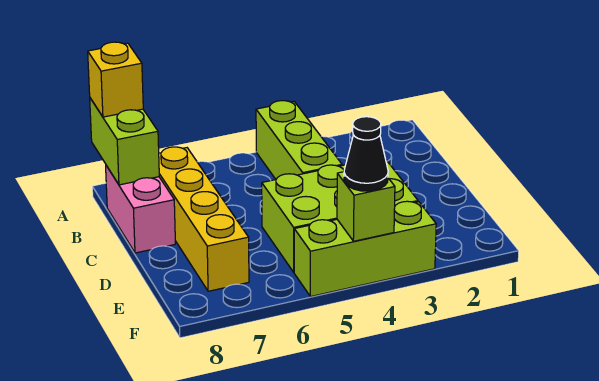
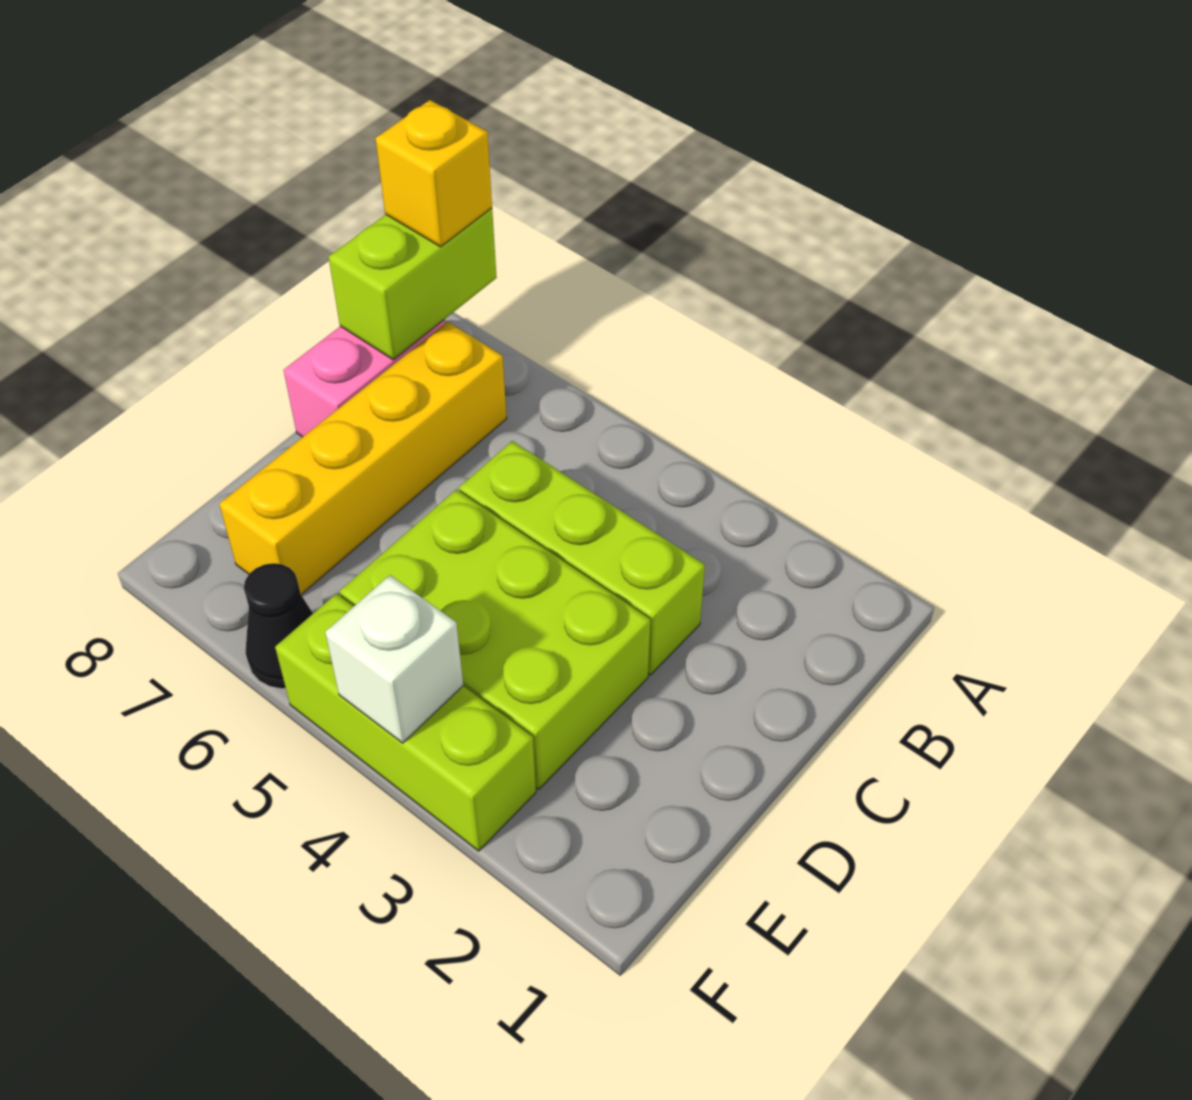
lime 1x3 brick [256,101,342,179] -> lime 1x3 brick turned to [459,441,705,675]
lime 1x1 brick [337,172,395,241] -> white 1x1 brick [325,575,463,743]
black 1x1 cone [344,117,388,191] -> black 1x1 cone moved to [244,563,313,689]

